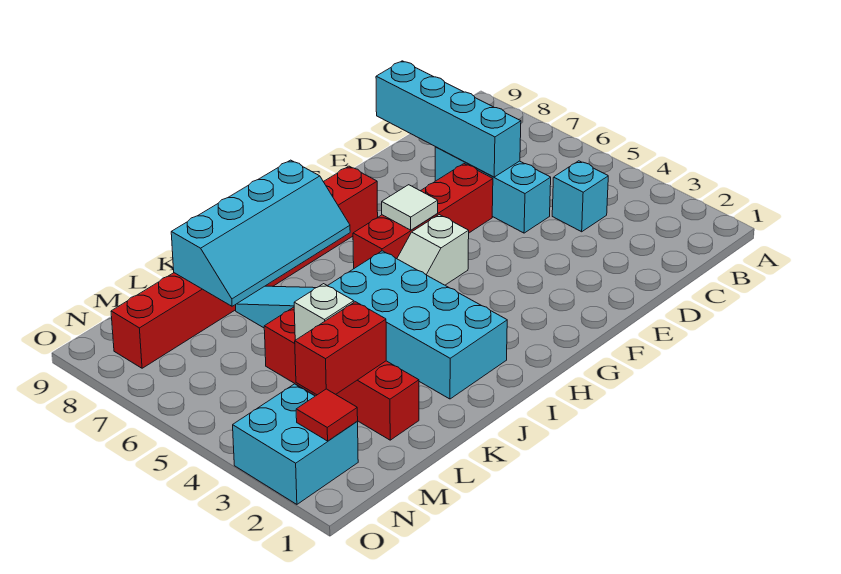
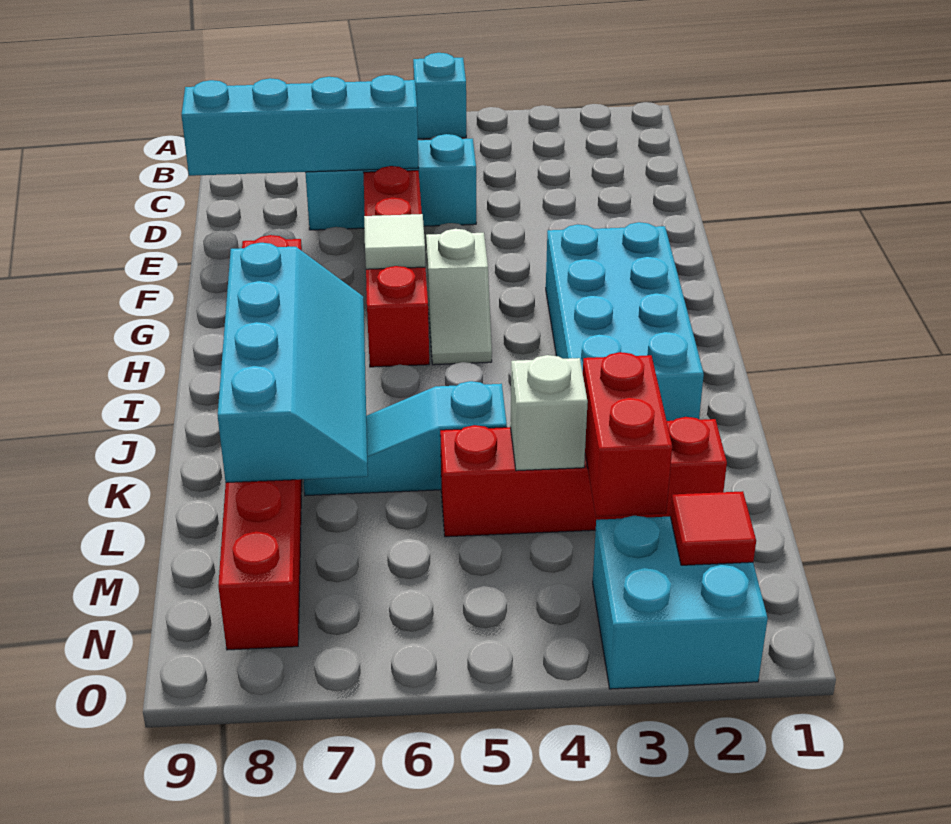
cyan 1x1 brick [552,161,608,232] -> cyan 1x1 brick moved to [413,53,466,139]
cyan 2x4 brick [328,251,507,399] -> cyan 2x4 brick turned to [546,222,704,421]

